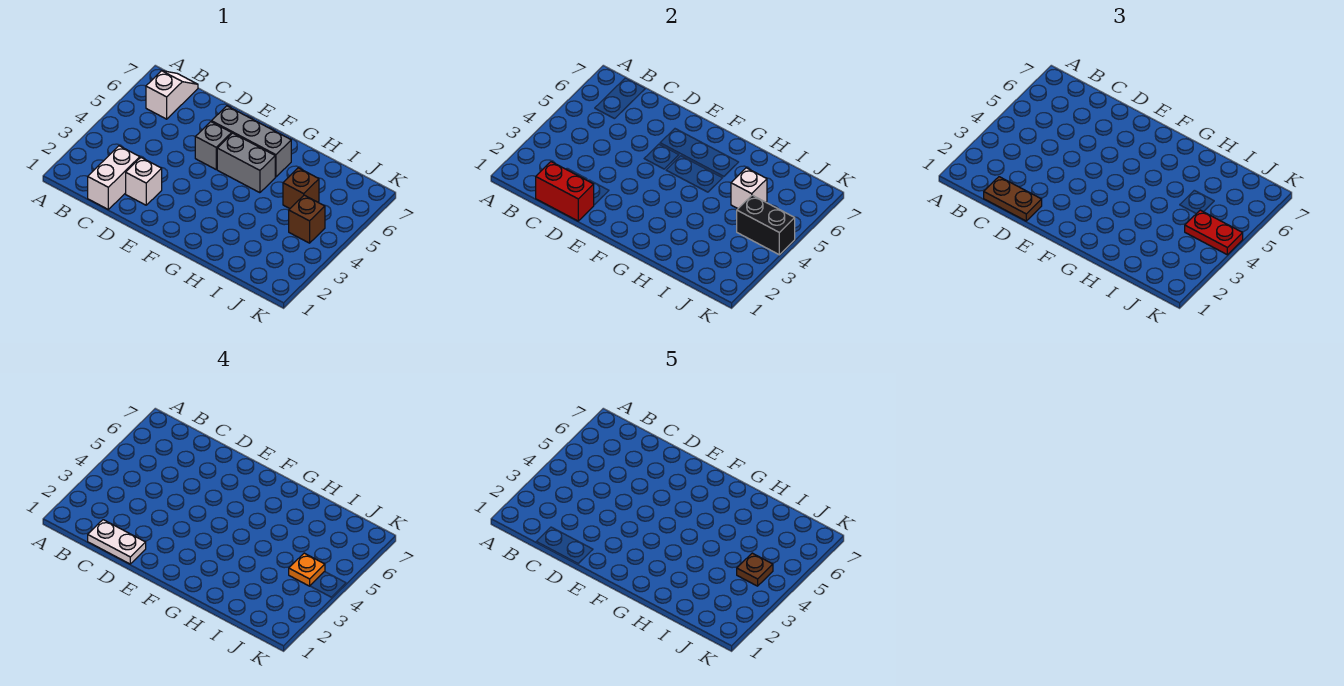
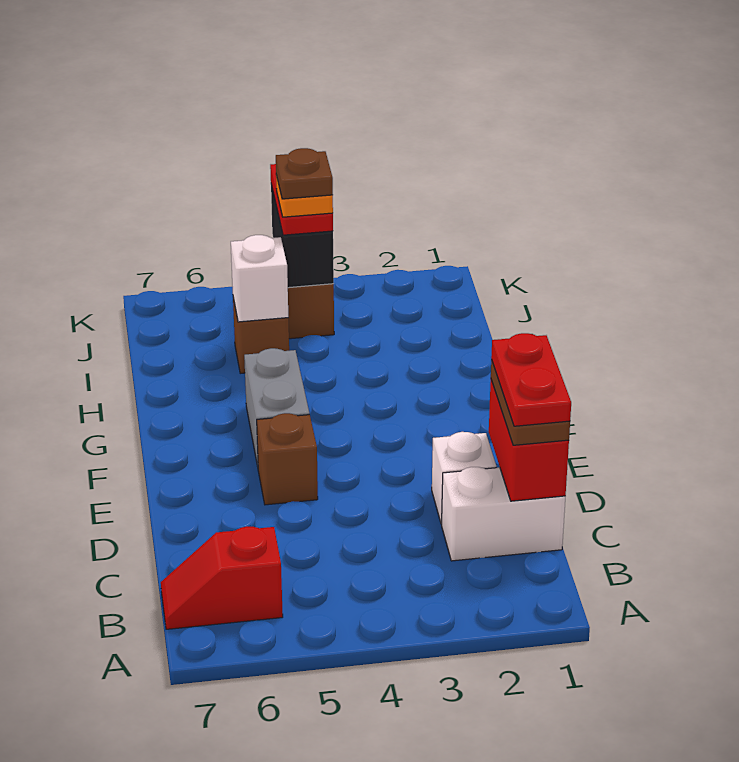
white 1x2 slope [146,71,198,119] -> red 1x2 slope [161,526,283,629]
white 1x2 plate [88,520,146,564] -> red 1x2 plate [491,333,571,426]
grey 1x1 brick [195,122,232,169] -> brown 1x1 brick [257,413,318,505]
grey 1x3 brick [212,106,291,177] -> none

